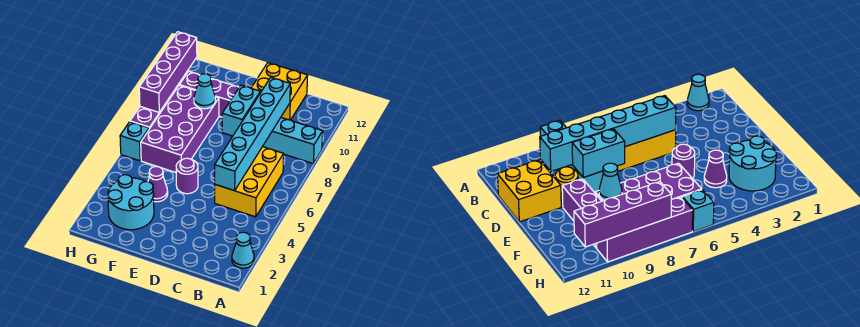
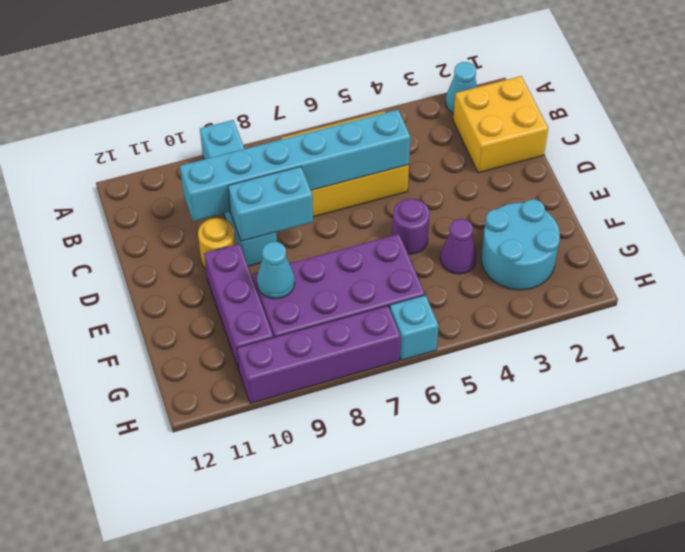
yellow 2x2 brick [251,63,308,120] -> yellow 2x2 brick moved to [453,76,548,173]
purple 1x4 brick [139,32,197,112] -> none

